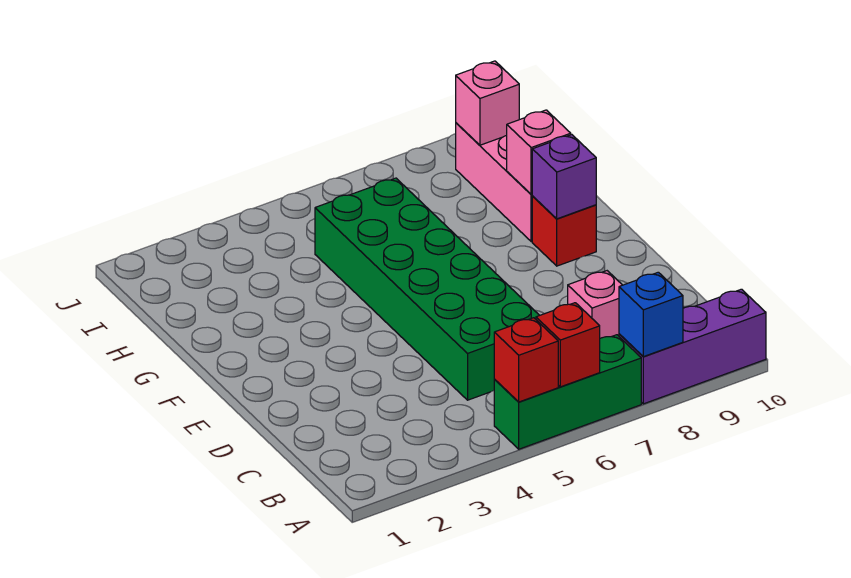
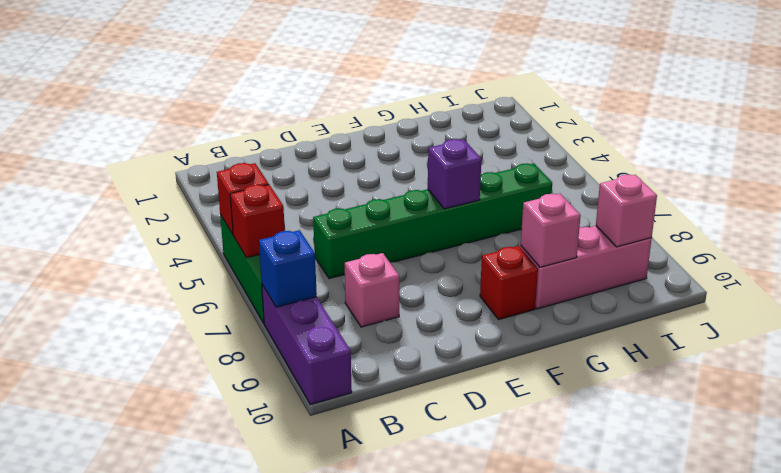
green 2x6 brick [315,178,539,400] -> green 1x6 brick [313,163,552,279]
purple 1x1 brick [532,135,596,219] -> purple 1x1 brick moved to [428,139,481,209]

